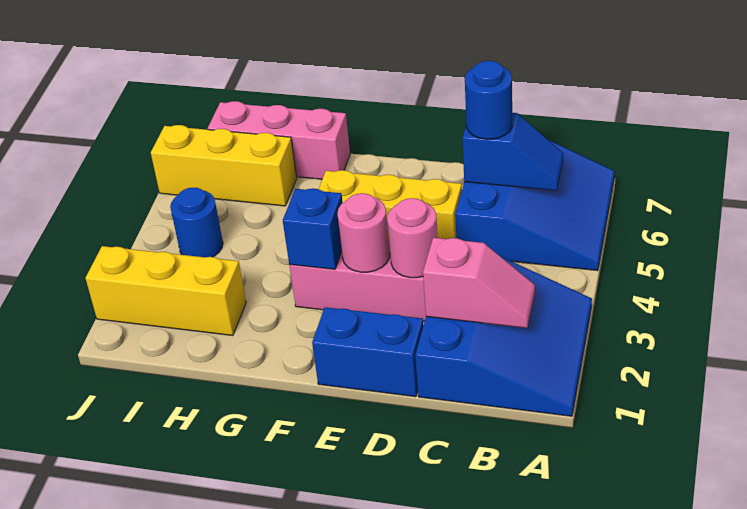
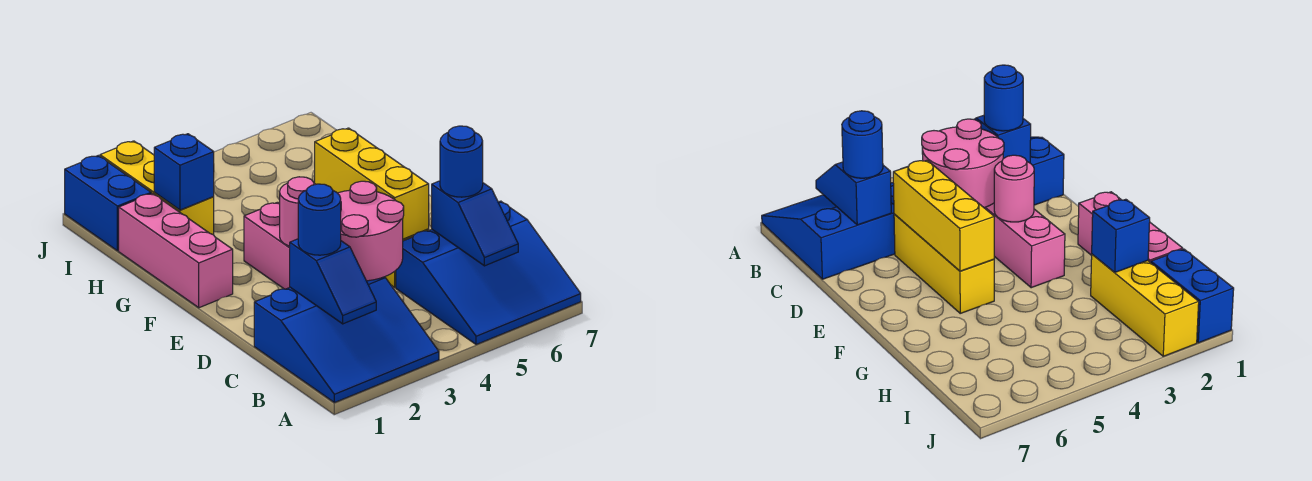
pink 1x2 slope [423,238,535,328] -> blue 1x2 slope [290,239,376,324]
blue 1x2 brick [312,307,424,397] -> blue 1x2 brick moved to [65,156,151,251]
pink 1x1 round brick [387,198,438,278] -> pink 2x2 round brick [338,181,404,281]
blue 1x1 brick [283,188,343,269] -> blue 1x1 brick moved to [154,134,214,210]
pink 1x3 brick [208,101,350,179] -> pink 1x3 brick moved to [119,193,233,308]
yellow 1x3 brick [151,125,297,206] -> yellow 1x3 brick moved to [315,128,429,239]
blue 1x1 round brick [170,187,223,257] -> blue 1x1 round brick moved to [298,184,341,255]

